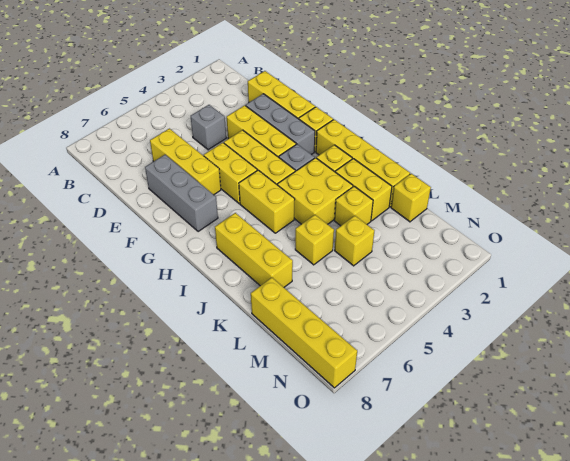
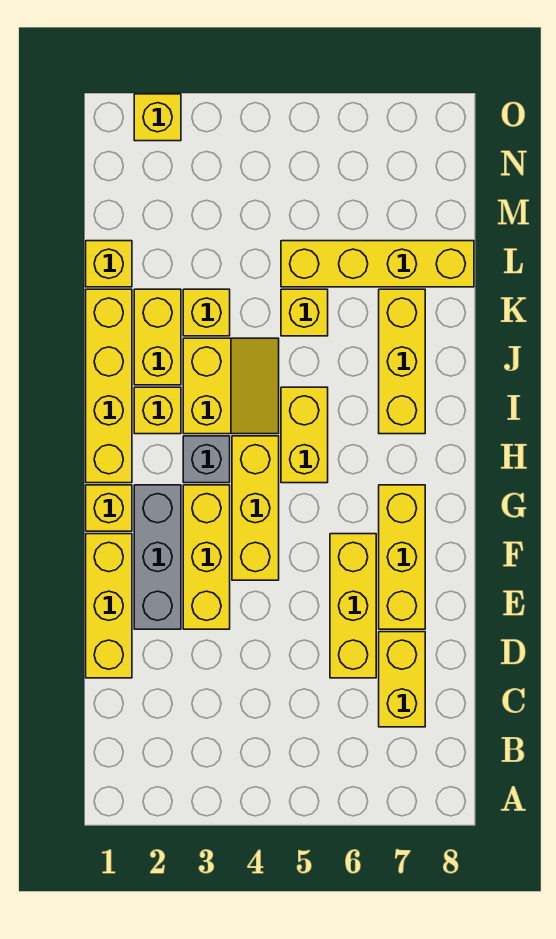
grey 1x1 brick [191,105,226,150] -> none
grey 1x3 brick [145,155,218,232] -> yellow 1x3 brick [379,485,425,629]
yellow 1x2 brick [204,143,257,203] -> yellow 1x2 brick moved to [379,632,425,727]
yellow 2x2 brick [277,158,353,224] -> yellow 2x2 slope [183,338,279,434]
yellow 1x1 brick [335,216,374,266] -> yellow 1x1 brick moved to [134,94,181,141]
yellow 1x4 brick [251,278,357,388] -> yellow 1x4 brick turned to [281,241,474,287]

